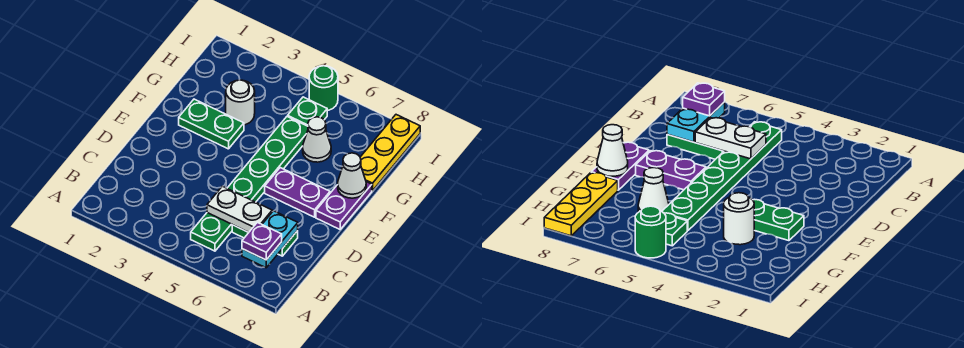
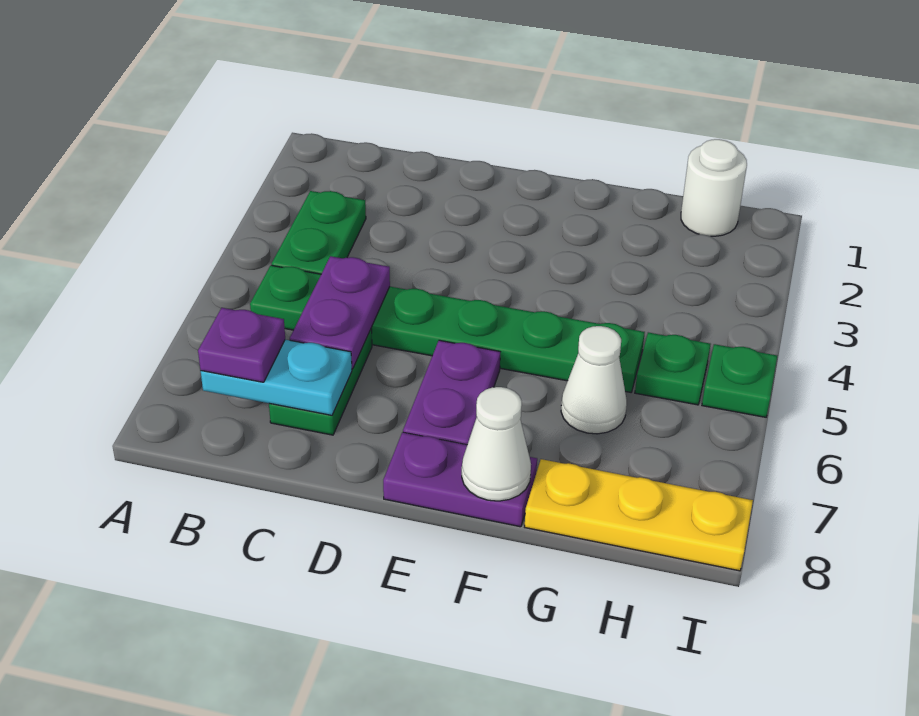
white 1x2 plate [207,186,272,232] -> purple 1x2 plate [290,256,390,369]
green 1x2 plate [179,99,244,149] -> green 1x2 plate moved to [272,191,366,274]
white 1x1 round brick [226,80,255,125] -> white 1x1 round brick moved to [681,139,747,236]
green 1x1 round brick [309,66,338,111] -> green 1x1 plate [702,344,777,417]

